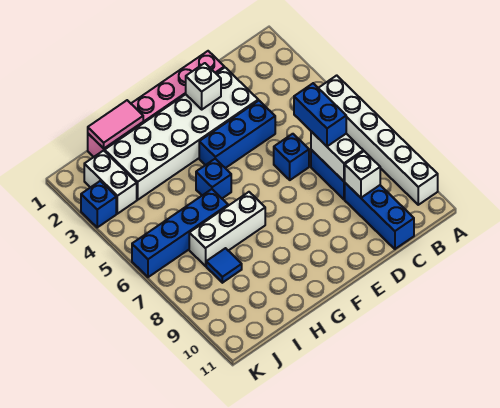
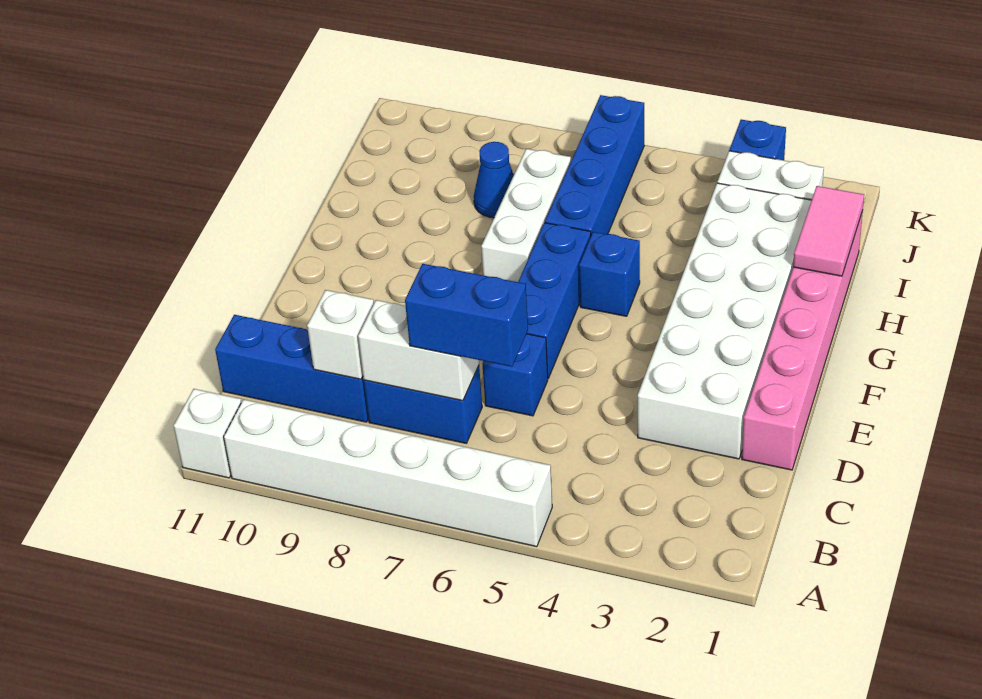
blue 1x3 brick [199,101,275,168] -> blue 1x3 brick moved to [518,223,591,378]
white 1x1 brick [186,63,221,109] -> white 1x1 brick moved to [174,389,241,478]
blue 1x1 tile [206,248,242,283] -> blue 1x1 cone [474,142,514,218]

